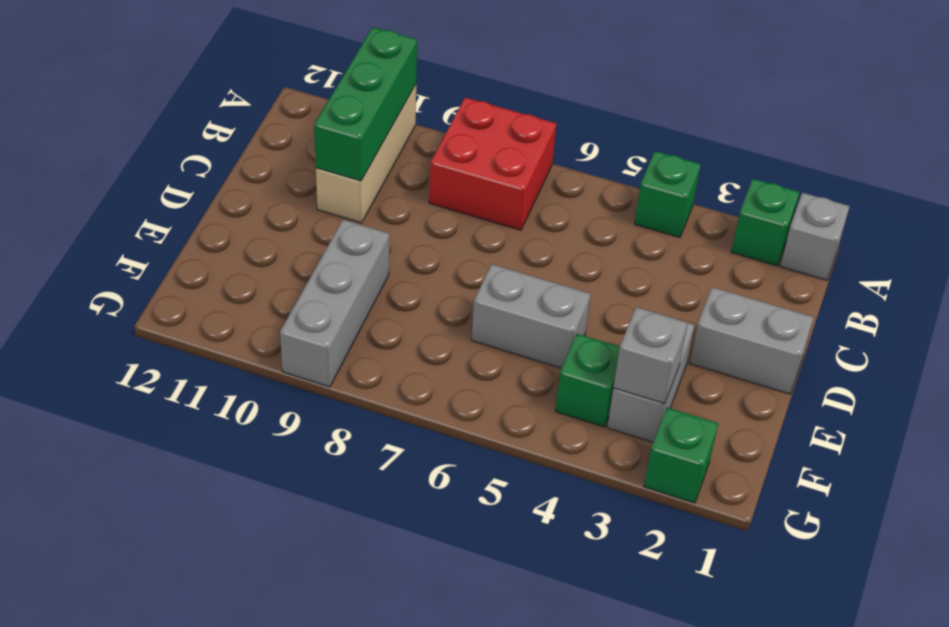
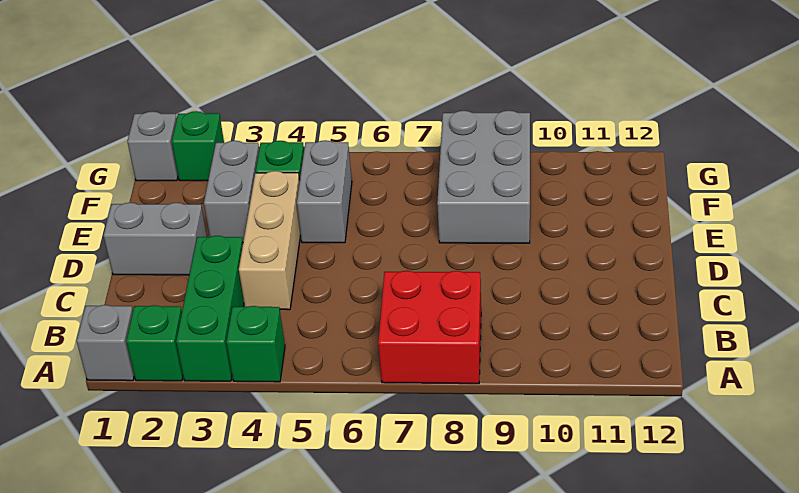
tan 1x3 brick [316,85,416,223] -> tan 1x3 brick moved to [239,171,301,310]
green 1x3 brick [314,27,417,181] -> green 1x3 brick moved to [176,236,244,381]
grey 1x2 brick [472,264,591,368] -> grey 1x2 brick turned to [297,140,352,243]
grey 1x3 brick [280,220,389,387] -> grey 2x3 brick [437,111,530,243]
grey 1x1 brick [613,307,688,404] -> grey 1x1 brick moved to [127,112,178,181]

